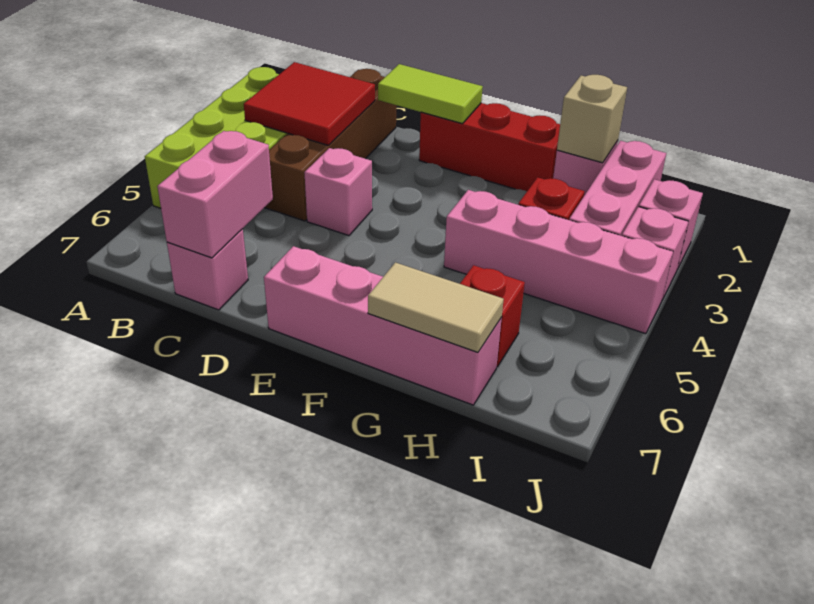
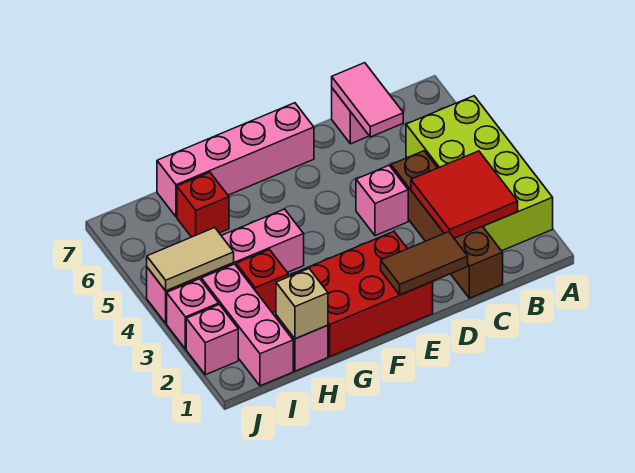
pink 1x2 brick [157,131,273,258] -> pink 1x2 tile [332,63,403,137]
lime 1x2 tile [378,64,483,124] -> brown 1x2 tile [381,232,468,295]
red 1x3 brick [419,103,560,191] -> red 2x3 brick [291,232,433,357]
tan 1x2 tile [368,262,504,352] -> tan 1x2 tile moved to [147,228,234,291]

